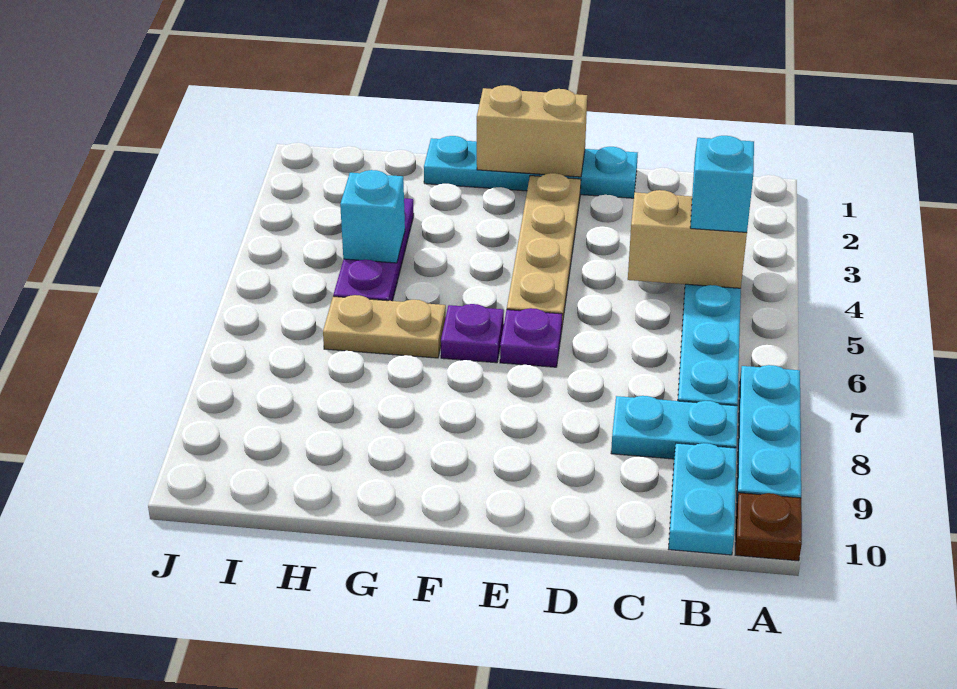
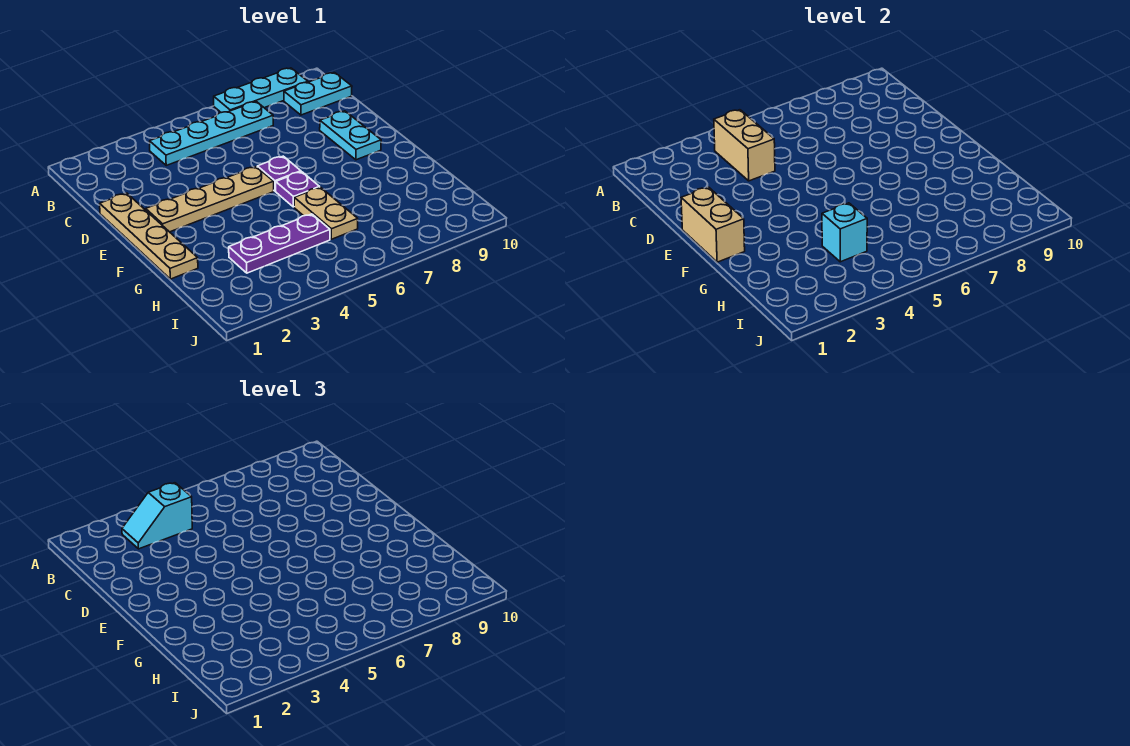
brown 1x1 plate [735,493,802,561] -> none
cyan 1x2 plate [611,396,738,459] -> cyan 1x2 plate moved to [320,111,381,160]
cyan 1x4 plate [424,136,638,198] -> tan 1x4 plate [100,193,198,279]

